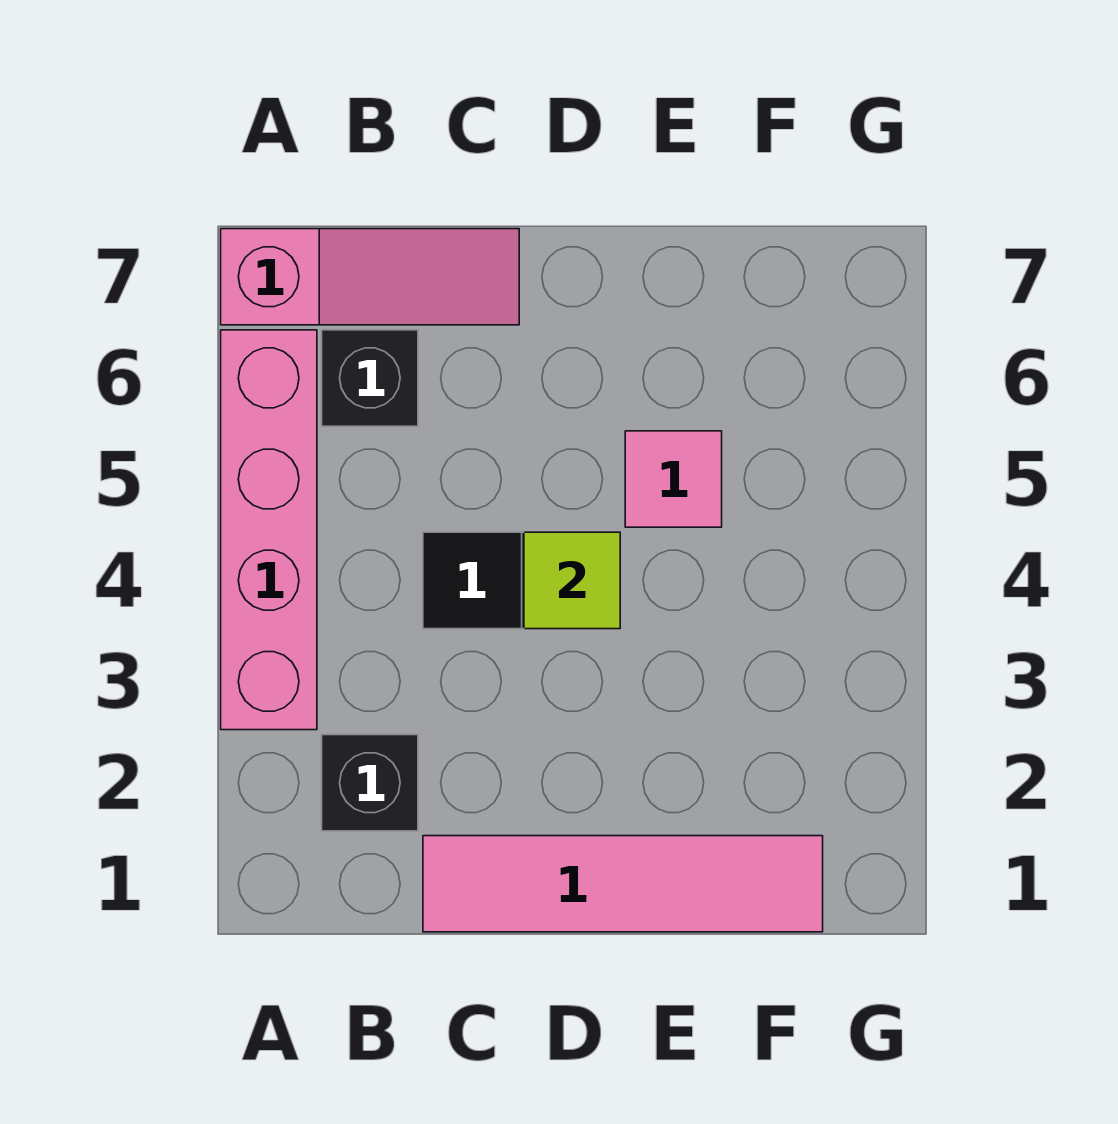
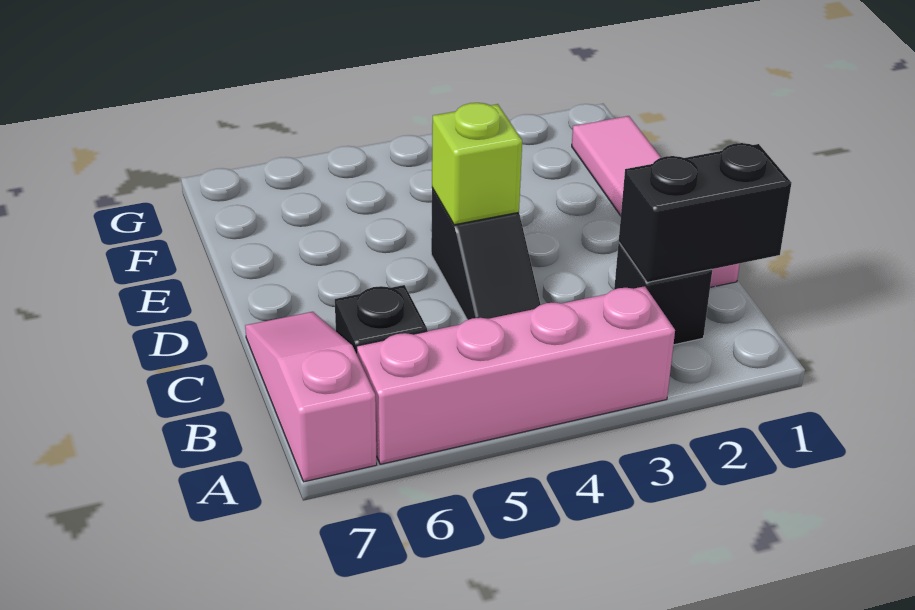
none -> black 1x2 brick [619,143,791,283]
lime 1x1 tile [524,532,620,629] -> lime 1x1 brick [432,103,522,225]
pink 1x1 tile [625,431,722,527] -> none

